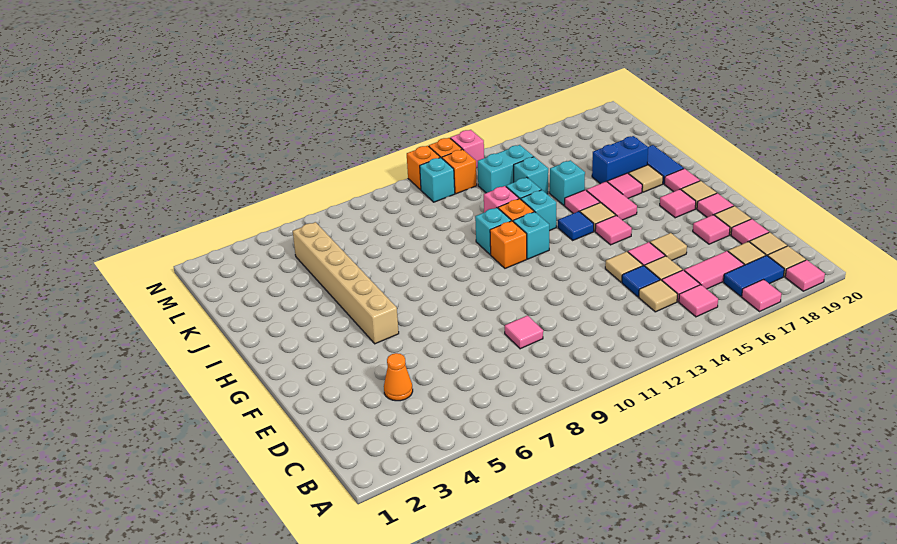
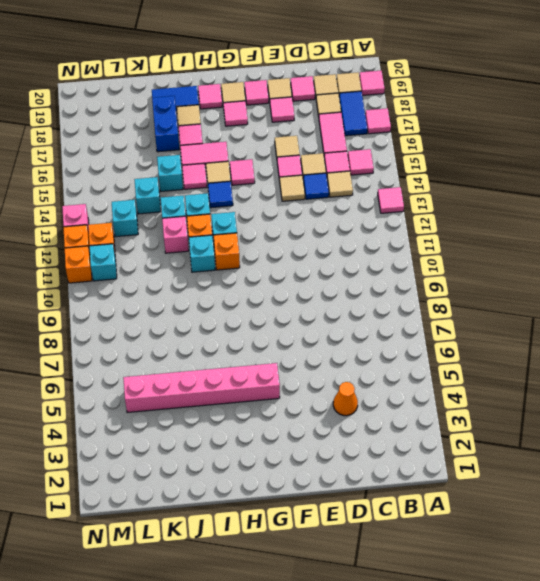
pink 1x1 tile [505,315,543,349] -> pink 1x1 tile moved to [378,187,404,213]
tan 1x6 brick [293,222,399,344] -> pink 1x6 brick [123,363,280,413]
cyan 1x2 brick [478,145,534,193] -> cyan 1x1 brick [112,200,138,237]

